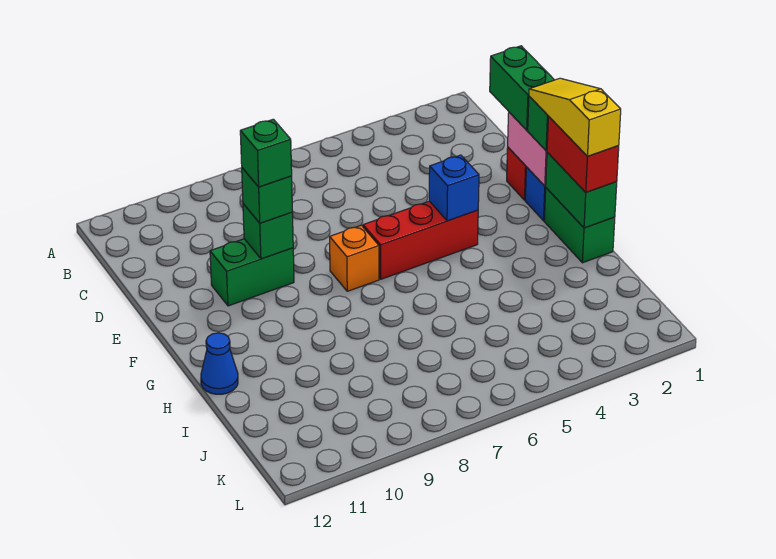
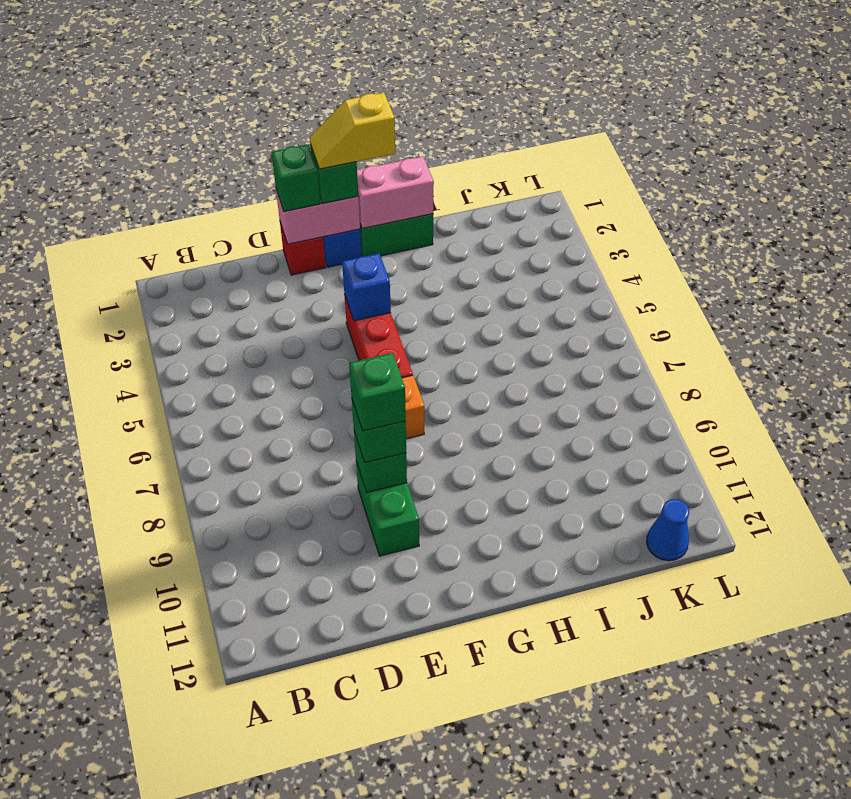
green 1x2 brick [490,46,554,130] -> green 1x1 brick [272,145,320,212]
yellow 1x3 slope [529,78,621,156] -> yellow 1x2 slope [310,92,395,169]
green 1x2 brick [546,152,617,228] -> pink 1x2 brick [357,156,434,229]
red 1x2 brick [547,117,619,192] -> none
blue 1x1 cone [201,333,238,394] -> blue 1x1 cone moved to [647,499,689,561]

